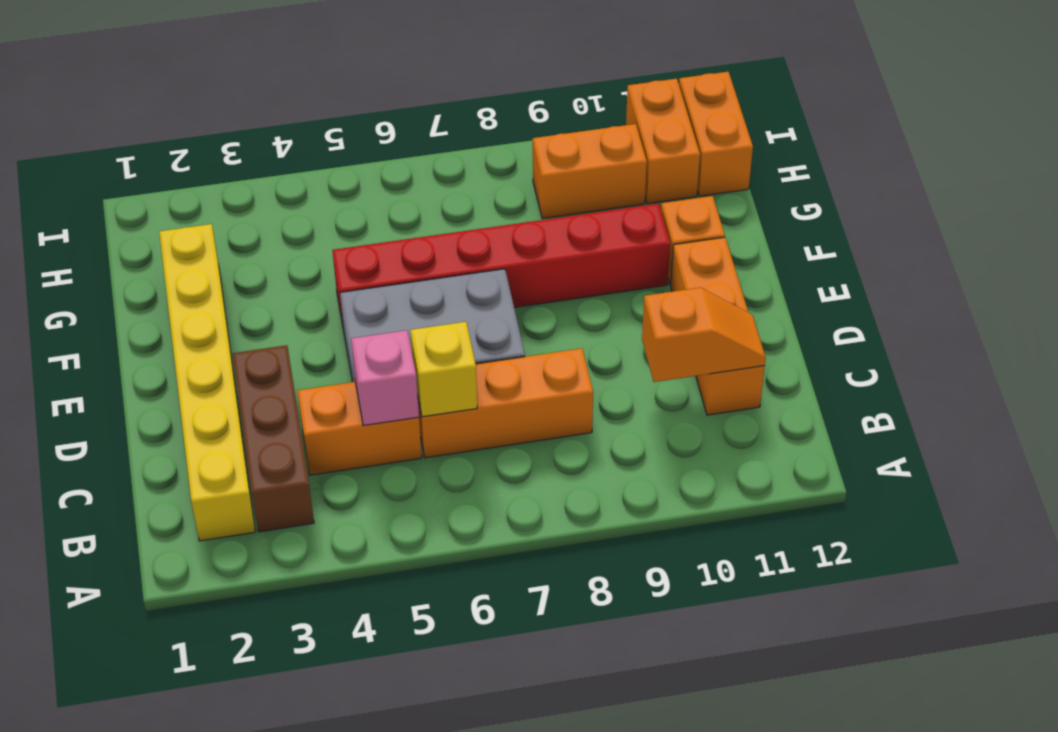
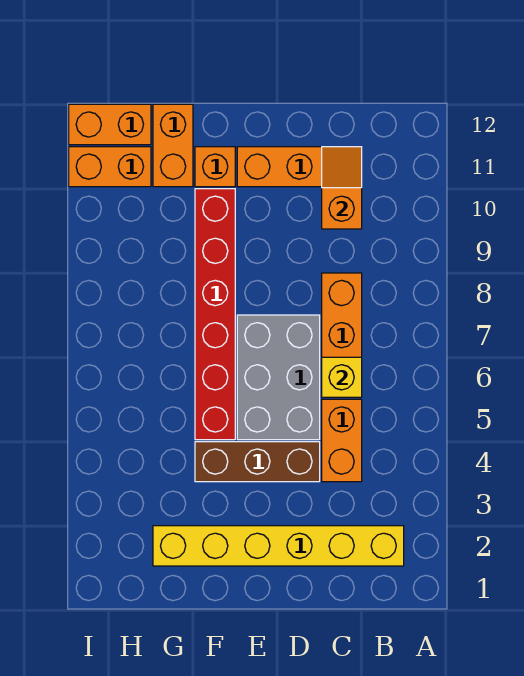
brown 1x3 brick [233,345,314,532] -> brown 1x3 brick moved to [195,442,320,482]
pink 1x1 brick [351,330,419,426] -> none
orange 1x2 brick [533,124,647,219] -> orange 1x2 brick moved to [153,104,193,187]

